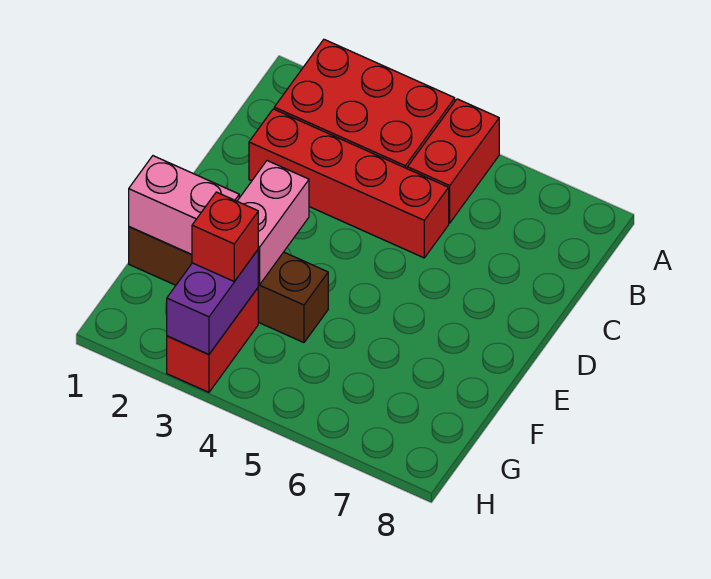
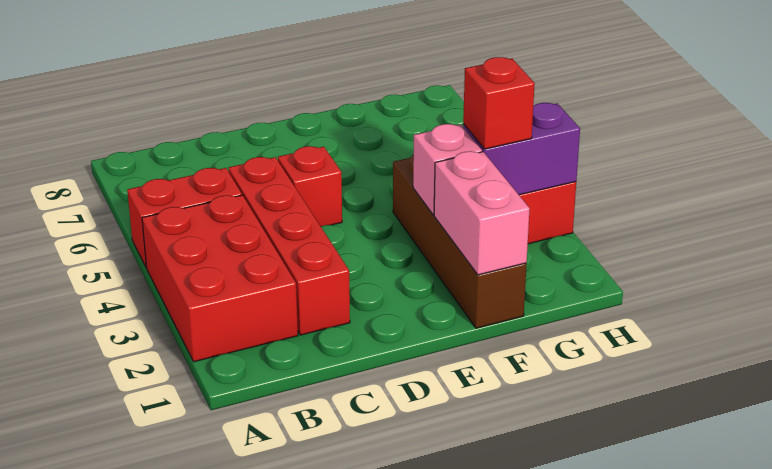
none -> red 1x1 brick [278,146,342,226]
pink 1x2 brick [237,161,309,285] -> pink 1x1 brick [413,124,482,215]

